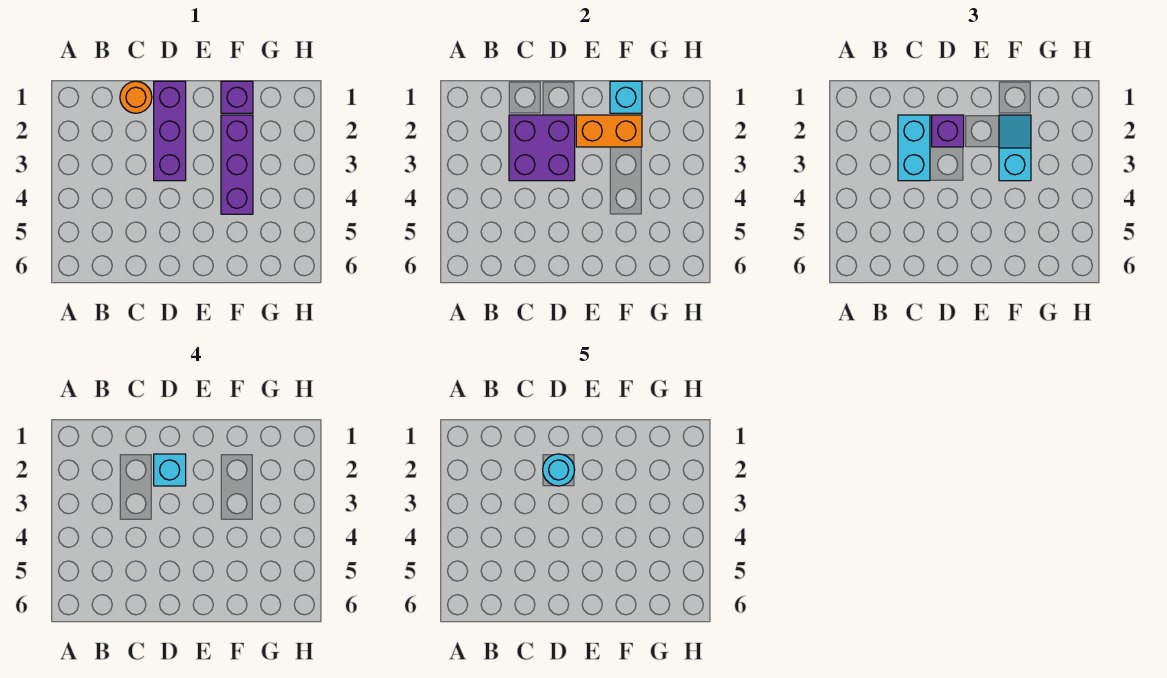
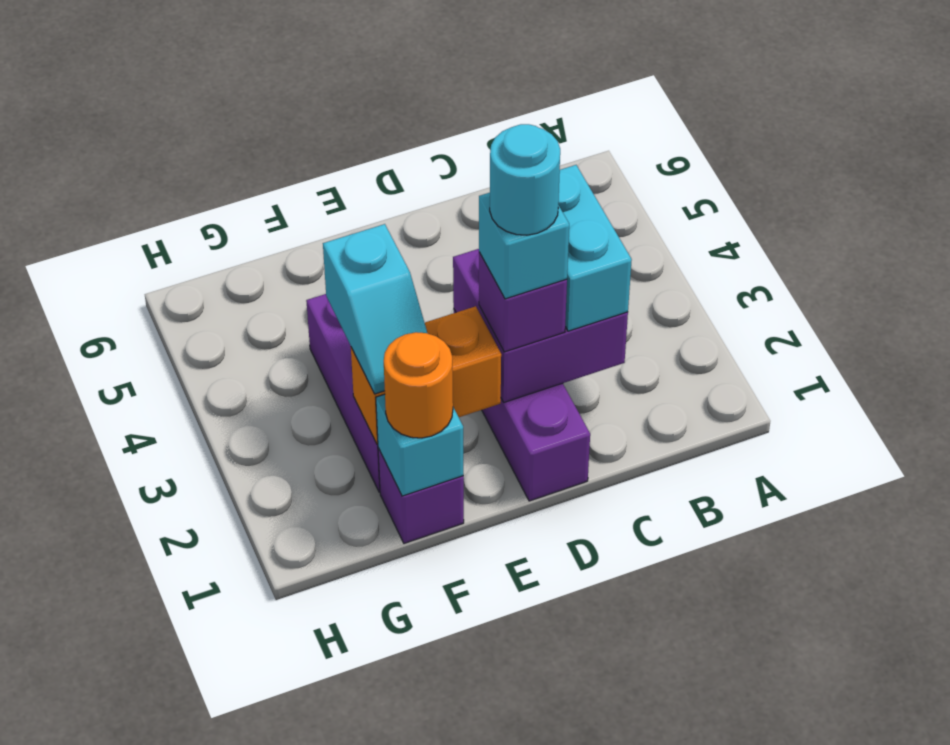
orange 1x1 round brick [120,81,152,113] -> orange 1x1 round brick moved to [384,332,453,438]

